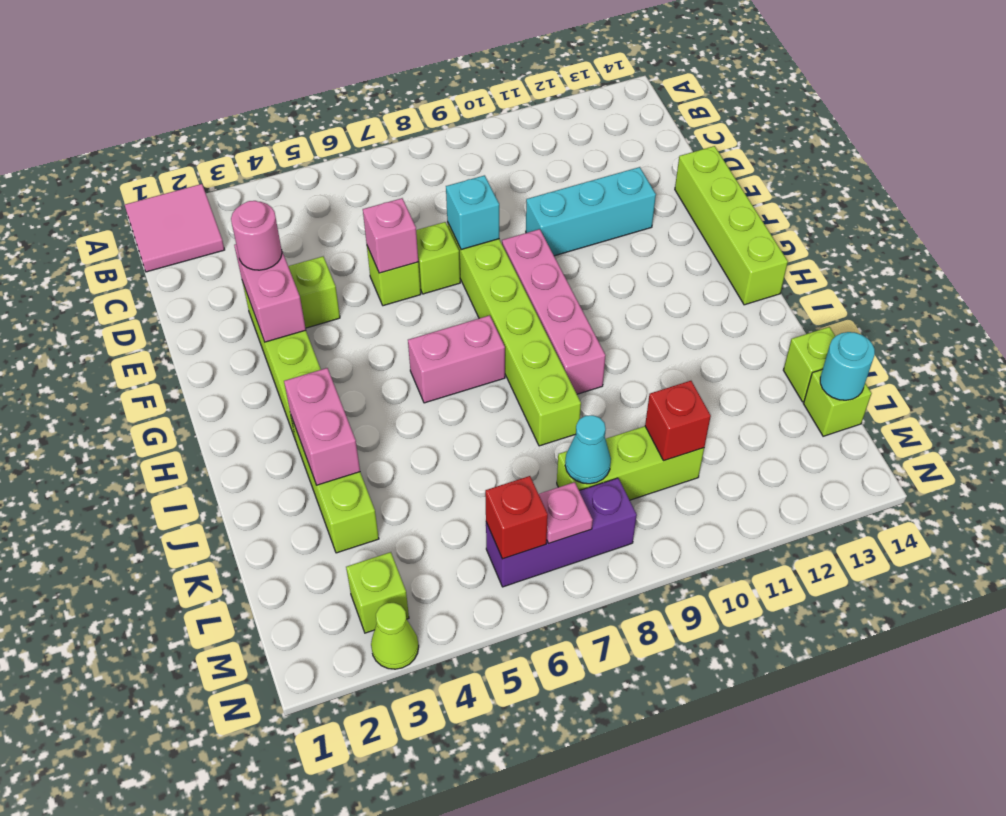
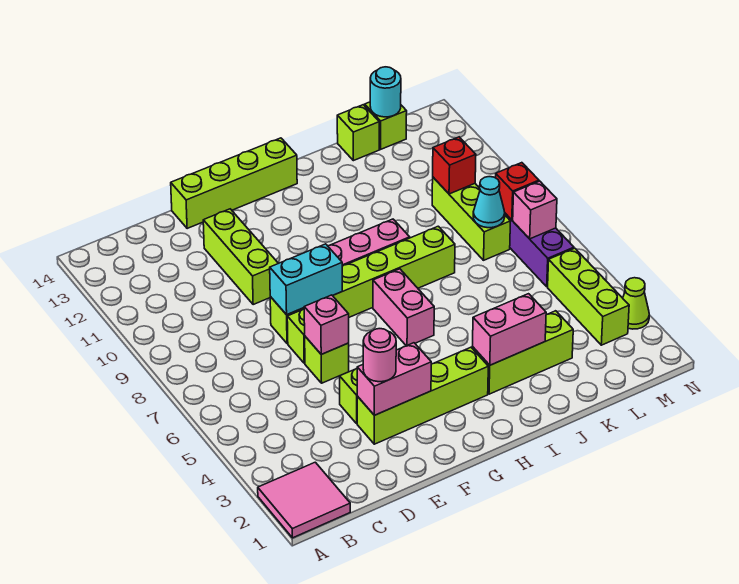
cyan 1x1 brick [446,175,499,250] -> cyan 1x2 brick [270,244,342,315]
cyan 1x3 brick [526,167,656,256] -> lime 1x3 brick [203,209,278,304]
lime 1x1 brick [346,552,409,633] -> lime 1x3 brick [548,248,629,345]
red 1x1 brick [485,476,548,559] -> red 1x1 brick moved to [496,163,539,220]
pink 1x1 plate [539,482,593,543] -> pink 1x1 brick [513,181,557,239]

